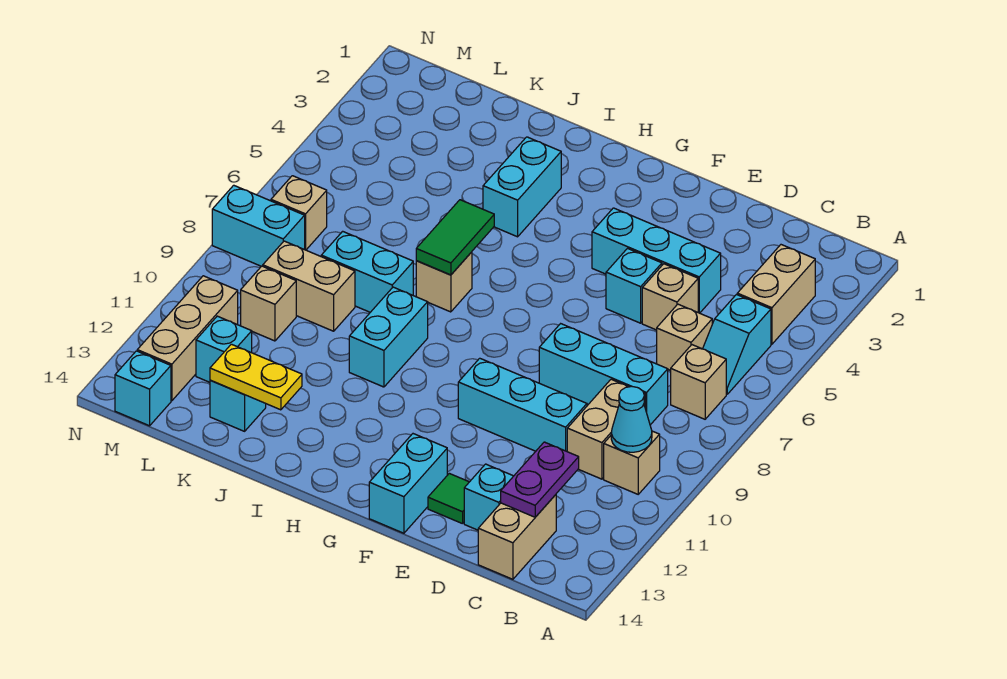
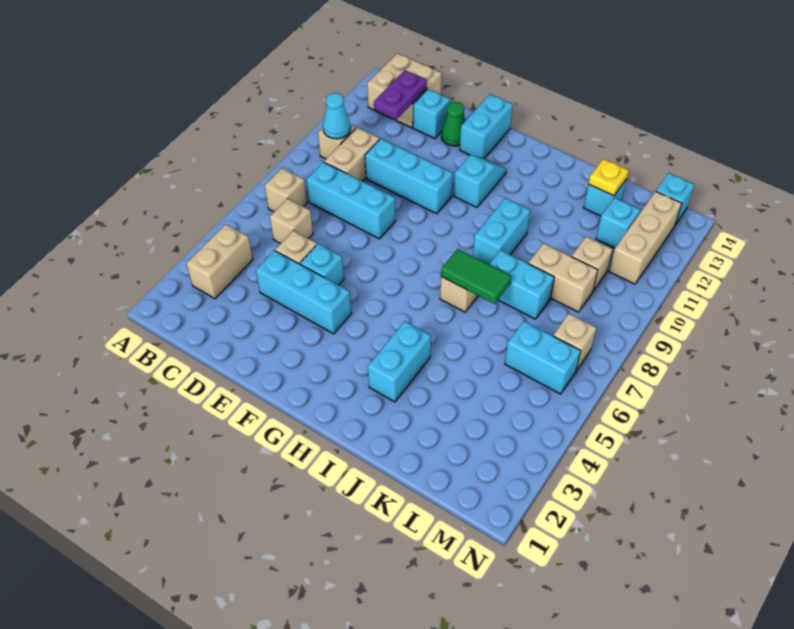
cyan 1x2 slope [703,295,771,394] -> cyan 1x2 slope moved to [454,155,506,207]
tan 1x2 brick [478,495,556,579] -> tan 2x2 brick [367,53,442,128]
green 1x1 tile [428,473,469,524] -> green 1x1 cone [441,102,465,146]
green 1x2 tile [416,200,494,275] -> green 1x2 tile turned to [441,249,511,304]
yellow 1x2 plate [210,344,302,410] -> yellow 1x1 plate [588,159,629,196]
cyan 1x2 brick [212,185,305,266] -> cyan 1x2 brick moved to [505,321,581,394]

